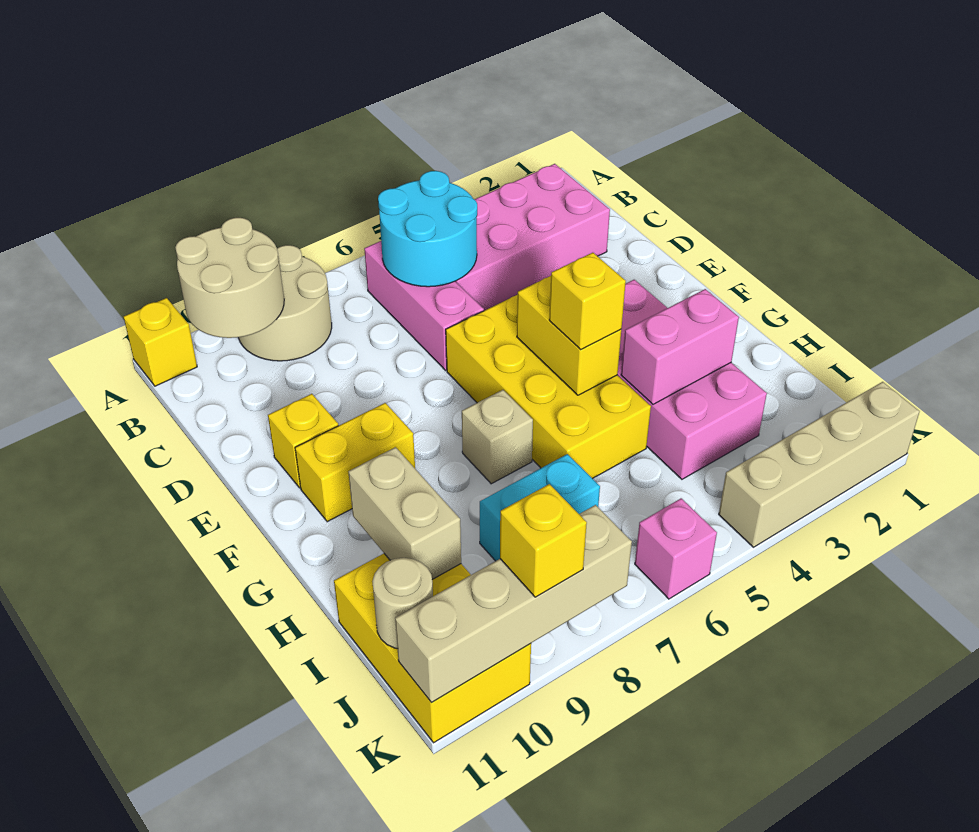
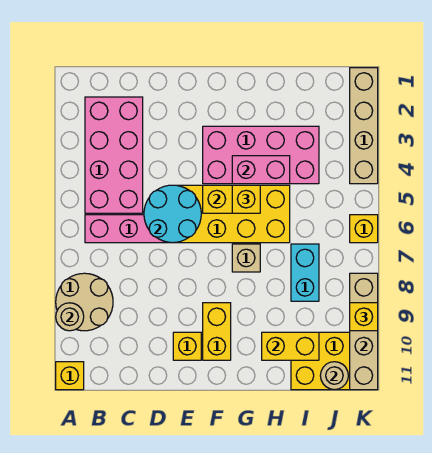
tan 2x2 round brick [175,218,284,338] -> tan 1x1 round brick [56,303,84,331]
cyan 2x2 round brick [378,171,477,287] -> cyan 2x2 round brick moved to [144,185,201,243]
pink 1x2 brick [621,289,739,404] -> pink 1x2 brick turned to [232,156,290,184]
tan 1x2 brick [348,447,461,579] -> yellow 1x2 brick [262,332,319,360]
pink 1x1 brick [635,498,717,599] -> yellow 1x1 brick [350,215,378,243]

